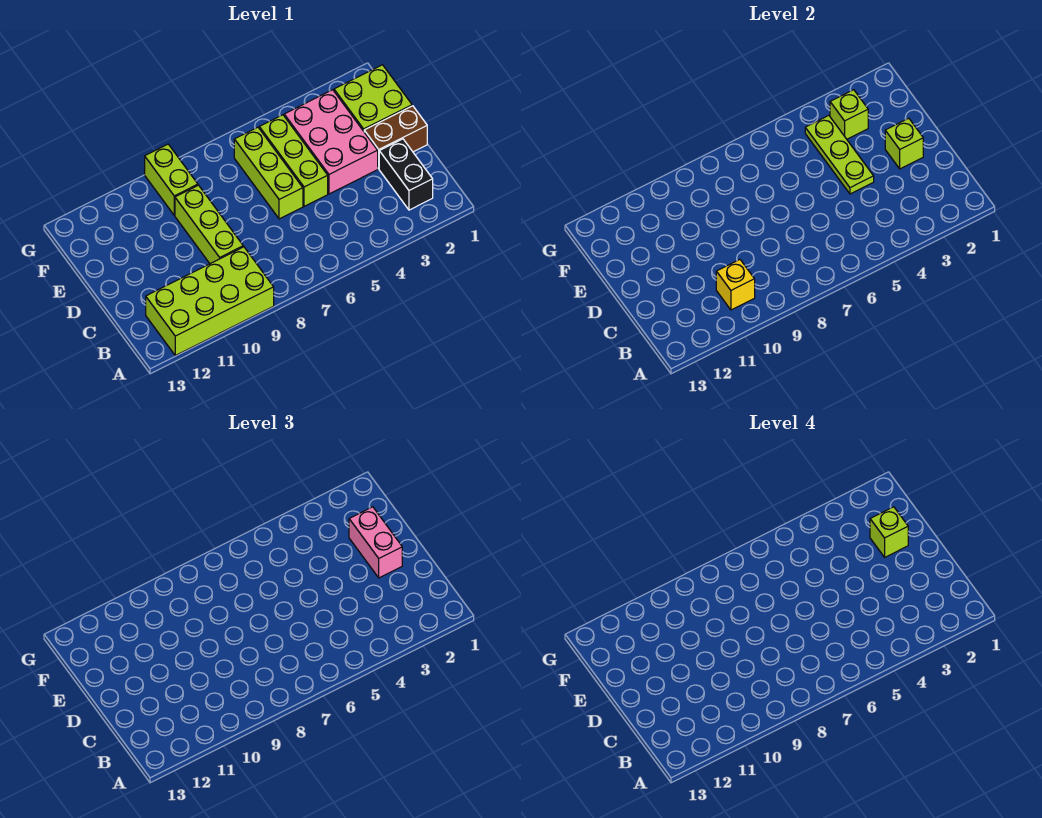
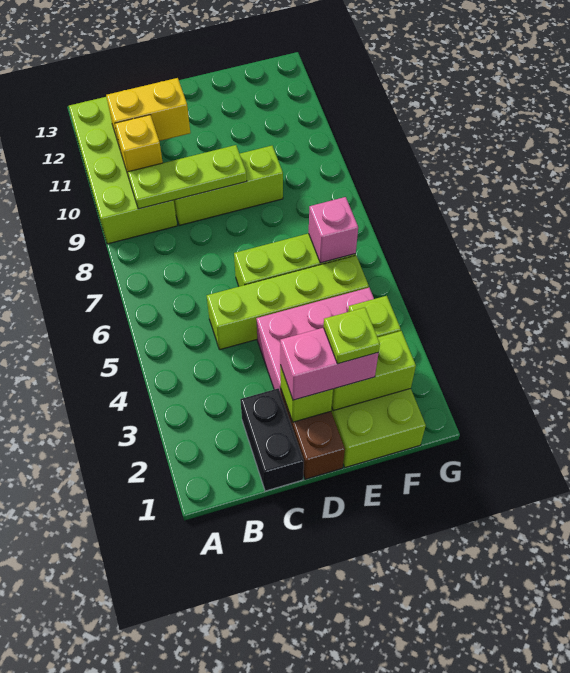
black 1x2 brick [379,139,433,210] -> black 1x2 brick turned to [240,388,304,491]
none -> yellow 1x2 brick [106,78,190,148]
lime 1x3 plate [805,115,874,194] -> lime 1x3 plate moved to [128,145,247,209]
lime 1x3 brick [259,115,328,206] -> lime 1x4 brick [207,256,369,350]
lime 1x1 brick [870,507,908,557] -> lime 1x1 plate [323,307,380,364]
none -> pink 1x1 brick [309,197,358,263]
lime 1x2 brick [145,144,198,215] -> lime 1x2 brick moved to [332,331,416,411]

